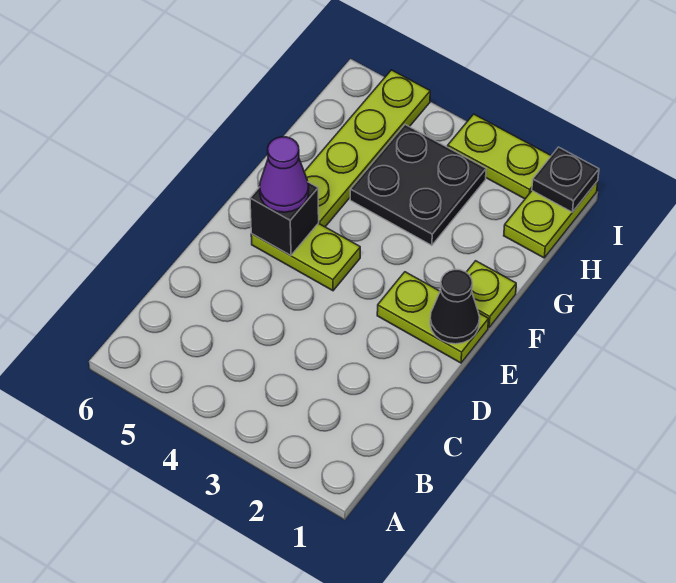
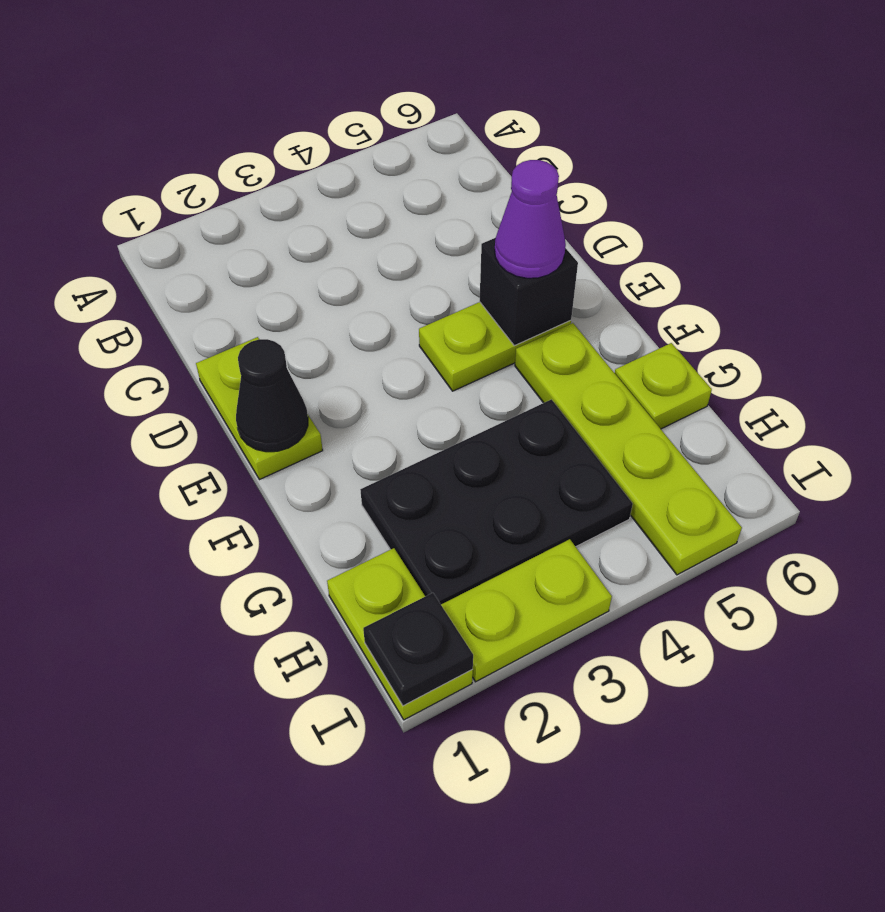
lime 1x2 plate [377,272,489,363] -> lime 1x2 plate turned to [196,337,323,480]
lime 1x1 plate [466,261,516,327] -> lime 1x1 plate moved to [615,343,712,429]
black 2x2 plate [350,125,486,245] -> black 2x3 plate [360,399,633,604]

